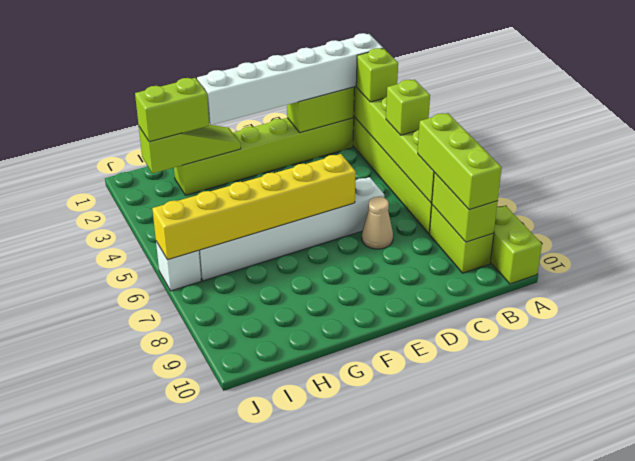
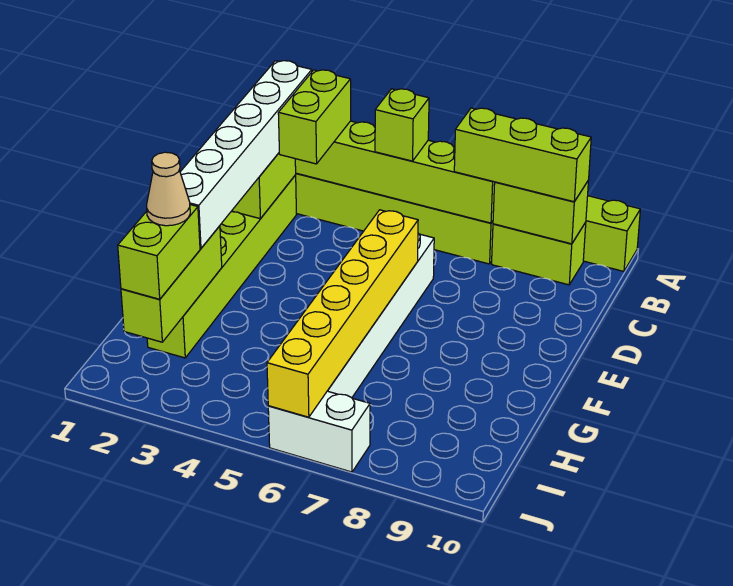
lime 1x1 brick [356,48,398,102] -> lime 1x2 brick [278,70,351,164]
tan 1x1 cone [362,197,393,249] -> tan 1x1 cone moved to [147,152,190,226]
lime 1x3 slope [139,125,241,173] -> lime 1x3 brick [121,226,222,342]
white 1x1 brick [156,242,201,291] -> white 1x2 brick [268,391,370,472]

